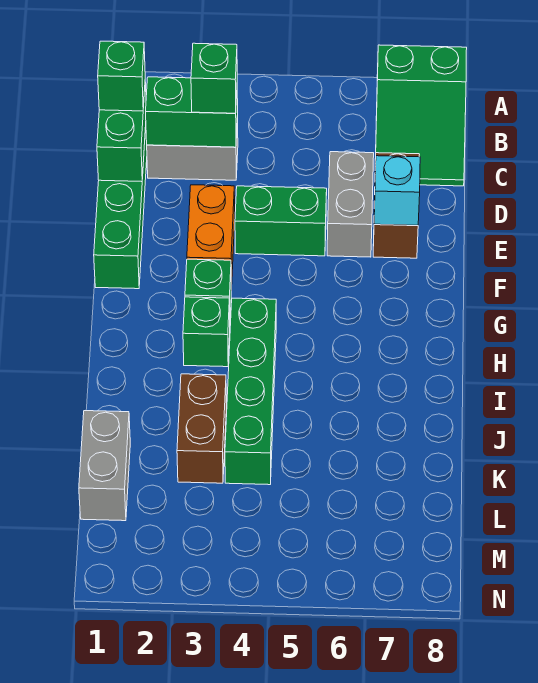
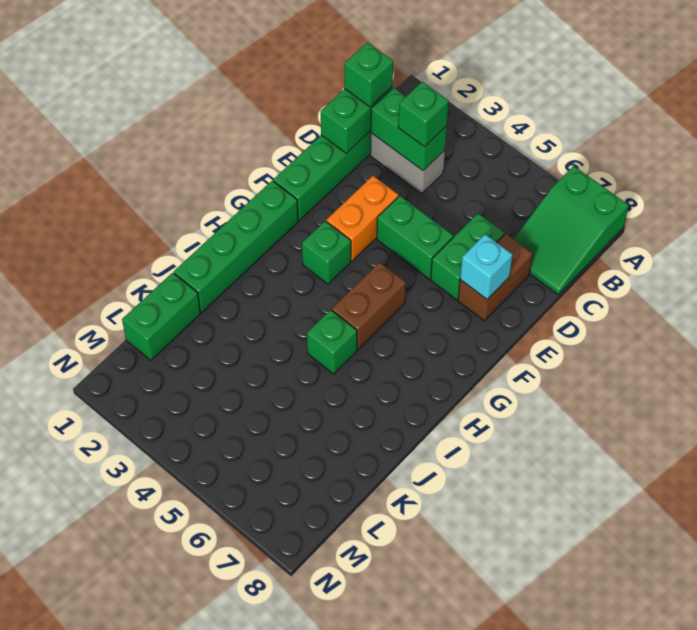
grey 1x2 brick [327,152,374,257] -> green 1x2 brick [431,214,504,300]
green 1x1 brick [183,297,230,367] -> green 1x1 brick moved to [307,310,357,374]
green 1x4 brick [225,298,276,485] -> green 1x4 brick moved to [174,181,298,313]
brown 1x2 brick [177,374,226,483] -> brown 1x2 brick moved to [332,262,406,350]
grey 1x2 brick [79,411,130,521] -> green 1x2 brick [122,273,200,360]

